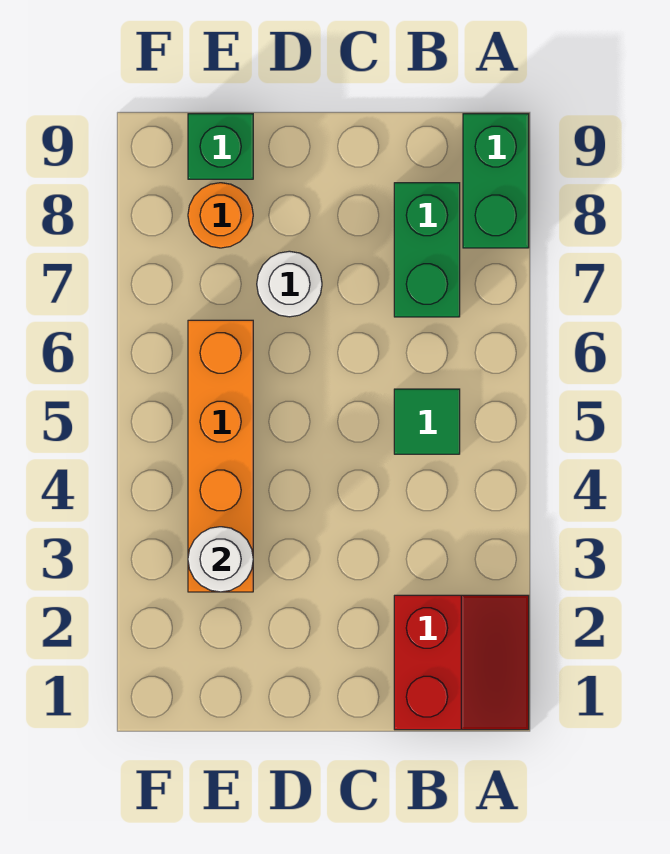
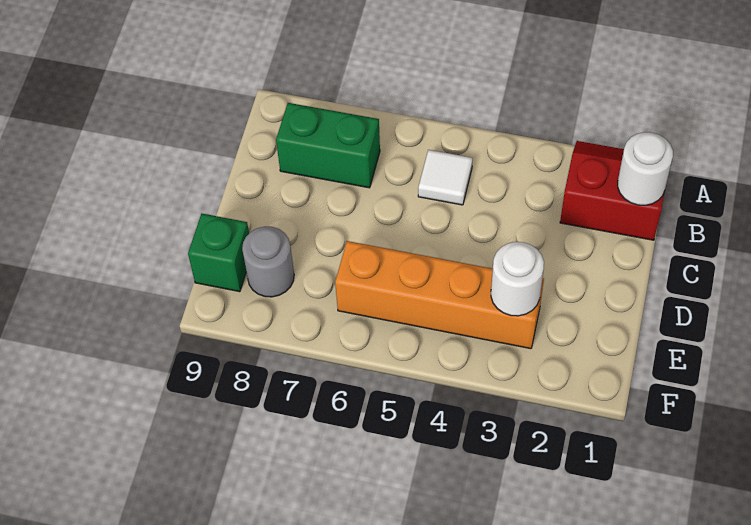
green 1x2 brick [463,114,529,248] -> none
green 1x1 tile [394,389,460,454] -> white 1x1 tile [418,150,473,205]
white 1x1 round brick [257,251,322,317] -> white 1x1 round brick moved to [618,132,673,205]
orange 1x1 round brick [188,183,253,248] -> grey 1x1 round brick [242,226,294,297]

